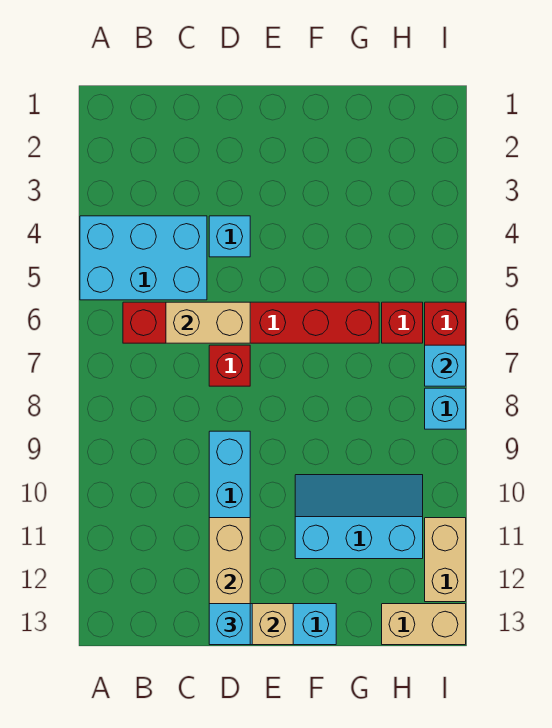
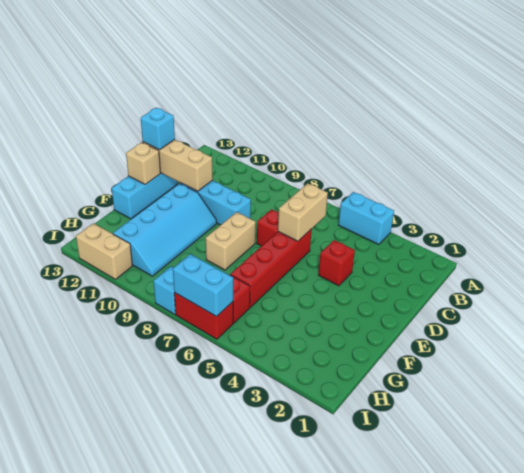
cyan 2x3 brick [80,216,207,300] -> cyan 1x2 brick [339,192,394,245]
red 1x6 brick [123,302,379,343] -> red 1x4 brick [230,229,312,307]
cyan 1x1 brick [209,216,250,257] -> red 1x1 brick [318,240,355,286]
cyan 2x3 slope [295,475,423,559] -> cyan 2x4 slope [113,184,217,276]
tan 1x2 brick [382,604,466,645] -> tan 1x2 brick moved to [206,212,256,270]
cyan 1x1 brick [425,345,466,386] -> cyan 1x2 brick [173,254,233,317]

